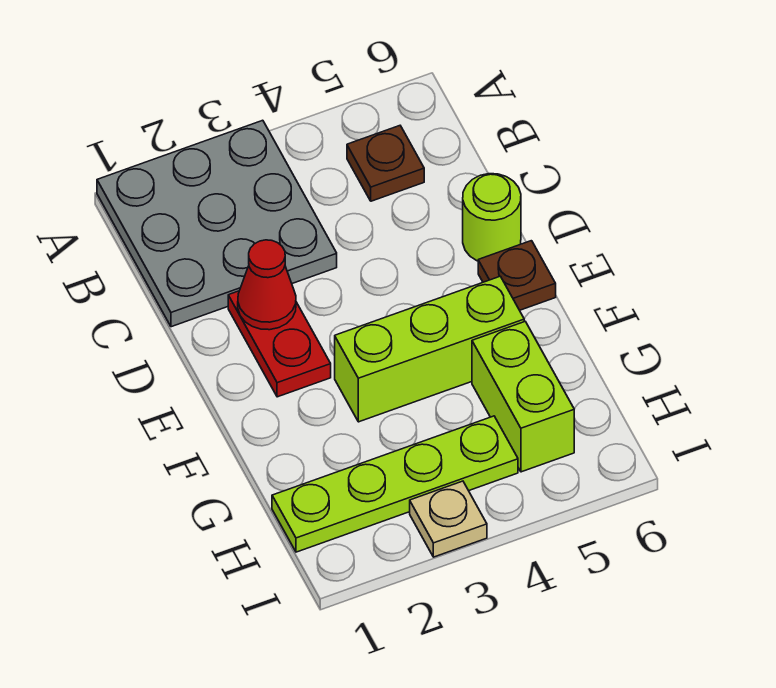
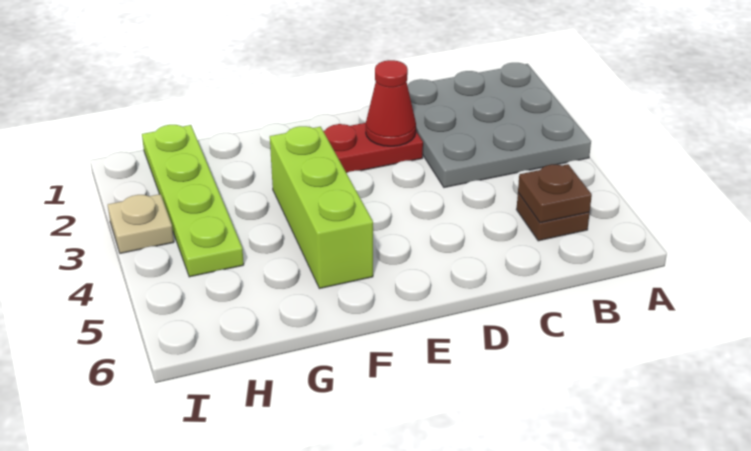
lime 1x1 round brick [463,174,521,261] -> none
brown 1x1 plate [478,241,556,310] -> brown 1x1 plate moved to [518,164,592,223]
lime 1x2 brick [472,322,574,472] -> none

